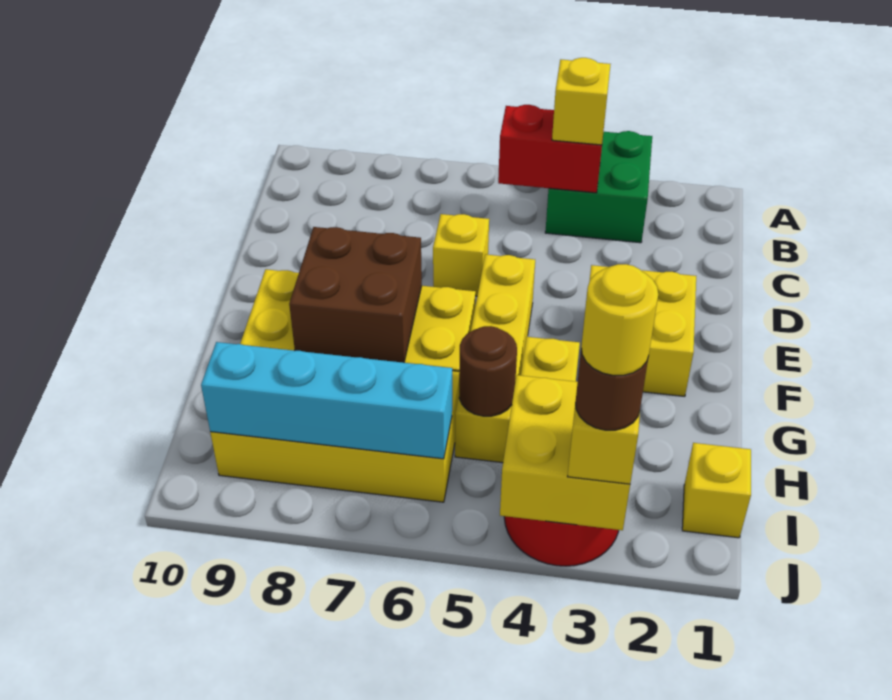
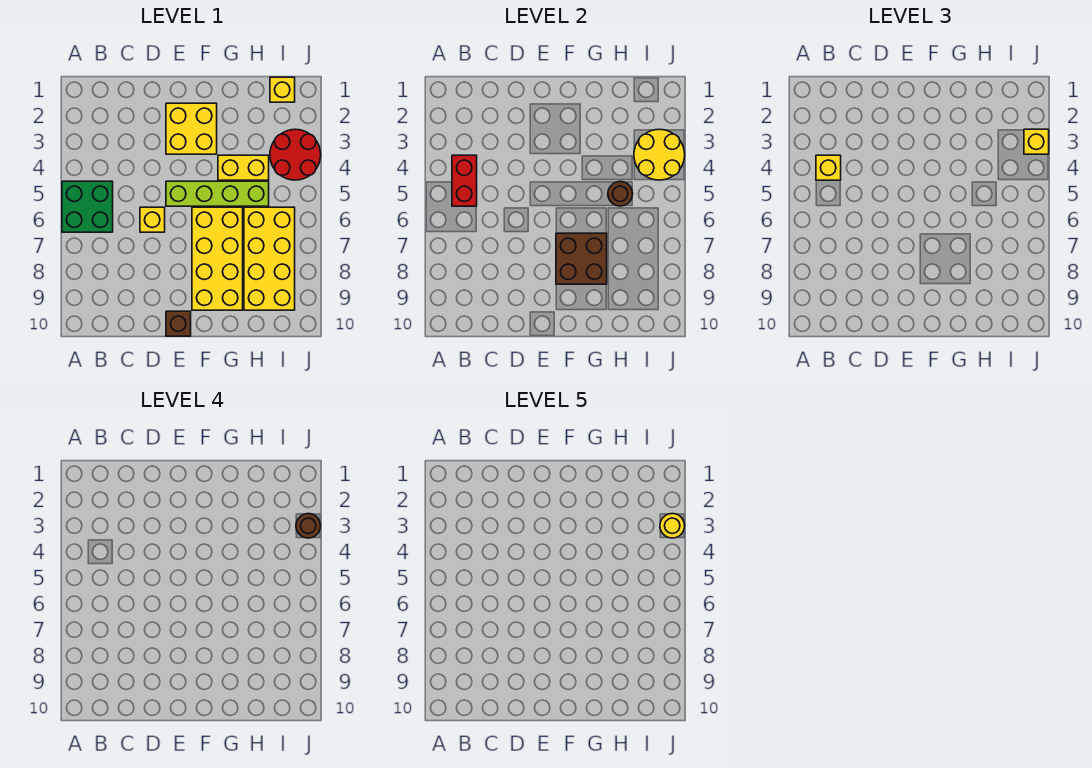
green 2x2 brick [545,131,652,243] -> green 2x2 brick moved to [62,181,113,232]
yellow 1x4 brick [455,254,535,463] -> lime 1x4 brick [166,181,269,206]
none -> brown 1x1 brick [166,311,191,336]
yellow 2x2 brick [500,375,630,530] -> yellow 2x2 round brick [634,129,685,180]
cyan 1x4 brick [201,342,452,459] -> none

